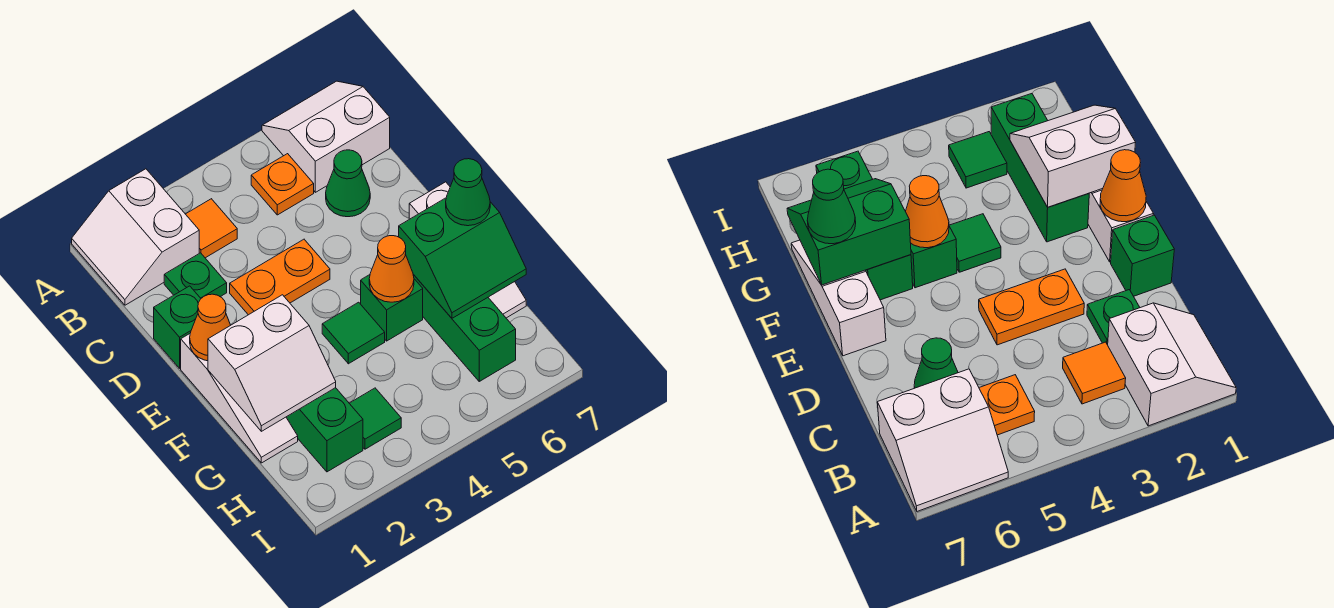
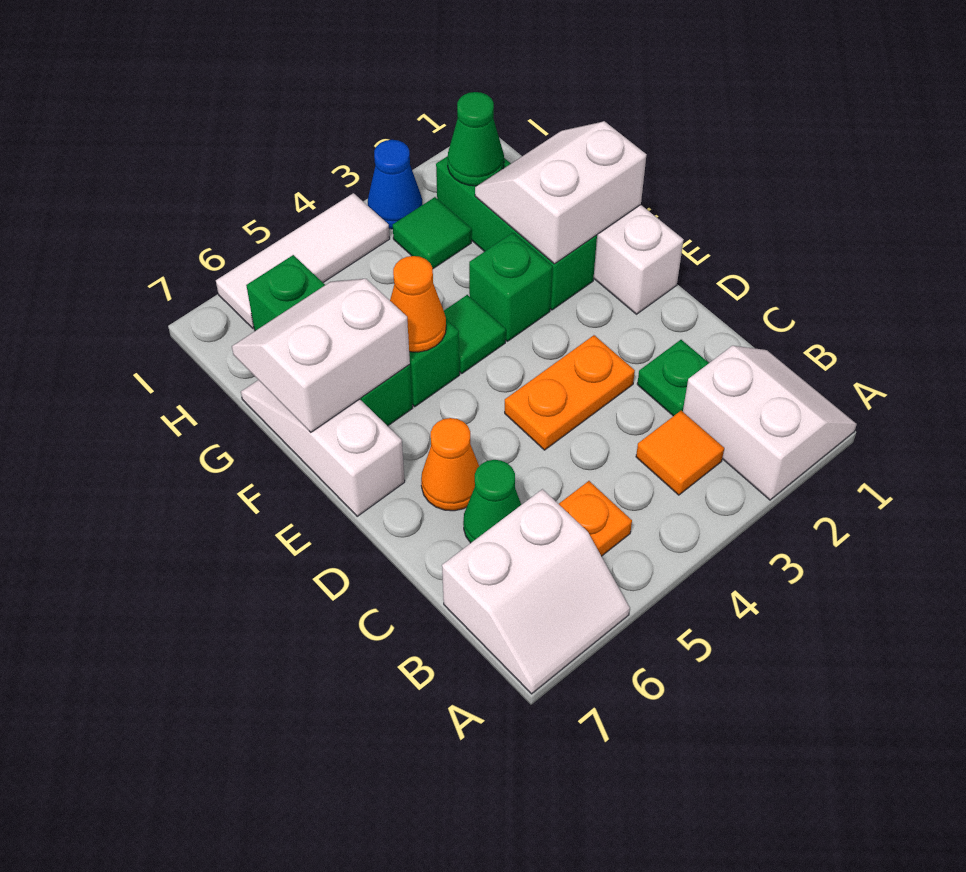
green 1x1 brick [154,286,201,368] -> green 1x1 brick moved to [469,233,552,341]
orange 1x1 cone [190,294,231,361] -> orange 1x1 cone moved to [421,418,479,511]
green 2x2 slope [399,198,526,318] -> white 2x2 slope [232,279,410,432]
green 1x1 cone [446,159,490,226] -> green 1x1 cone moved to [447,92,504,186]
none -> blue 1x1 cone [368,140,422,229]
none -> white 1x3 tile [216,193,390,328]

